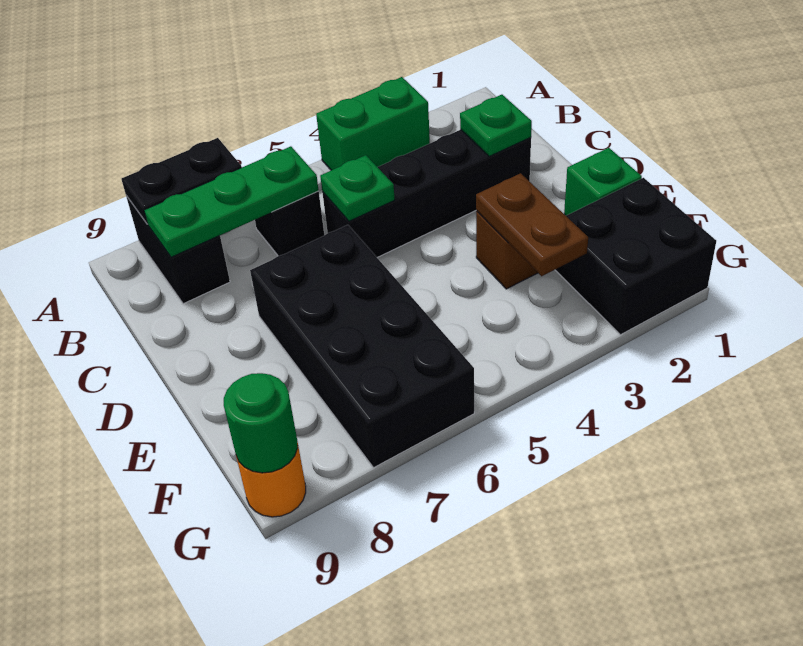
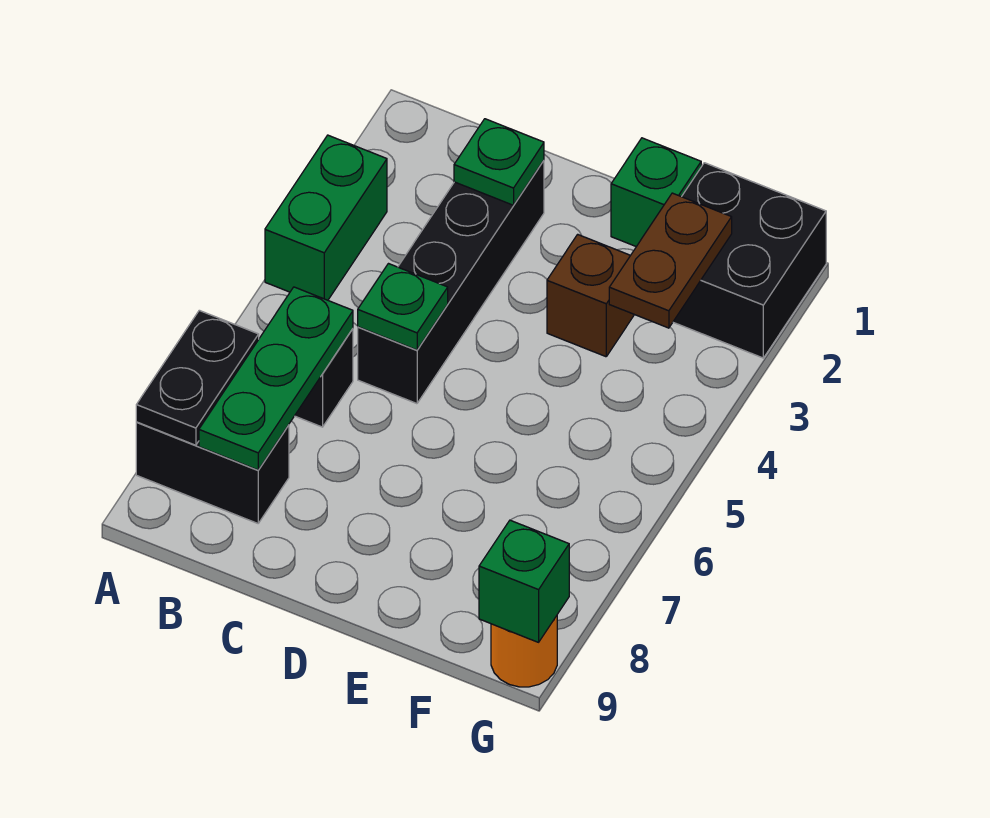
black 2x4 brick [250,225,474,467] -> none
brown 1x2 plate [476,173,588,276] -> brown 1x2 plate turned to [609,193,732,328]
green 1x1 round brick [224,373,298,473] -> green 1x1 brick [479,520,569,642]

